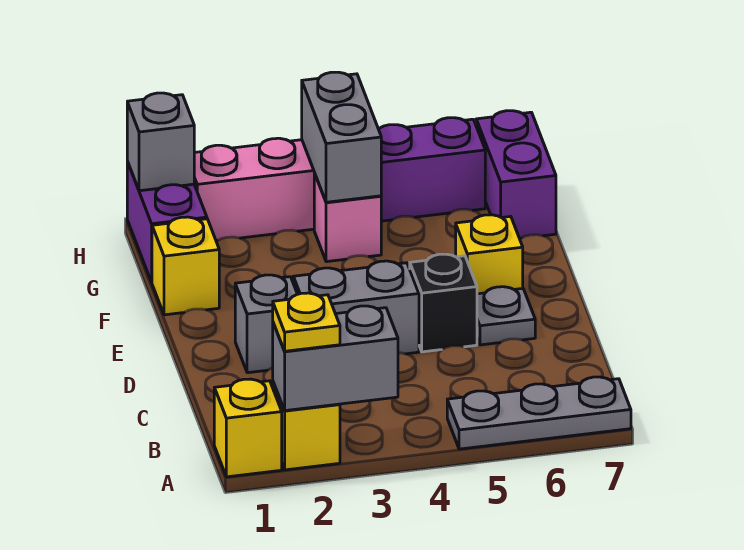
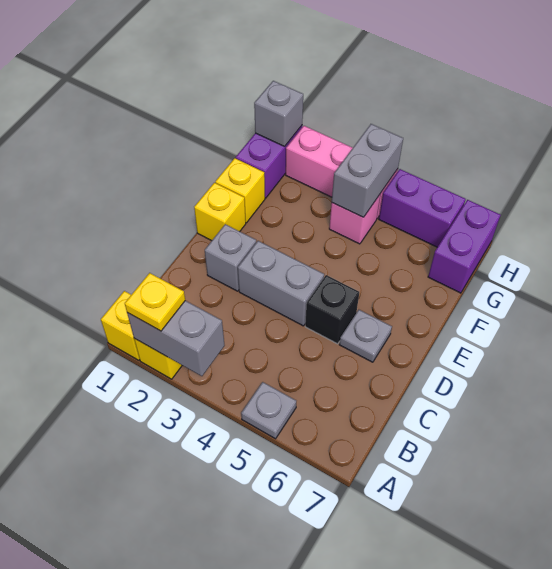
grey 1x3 plate [447,377,631,449] -> grey 1x1 plate [241,382,296,439]
yellow 1x1 brick [456,215,523,294] -> yellow 1x1 brick moved to [194,183,246,241]

